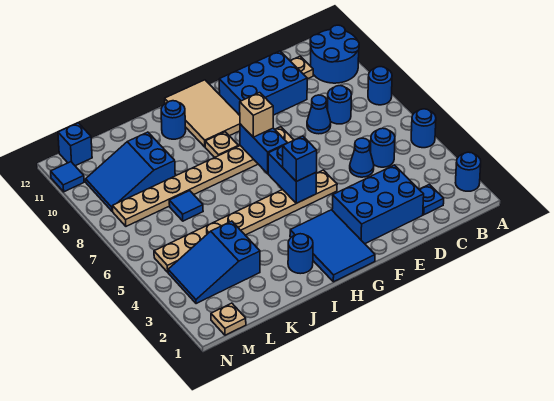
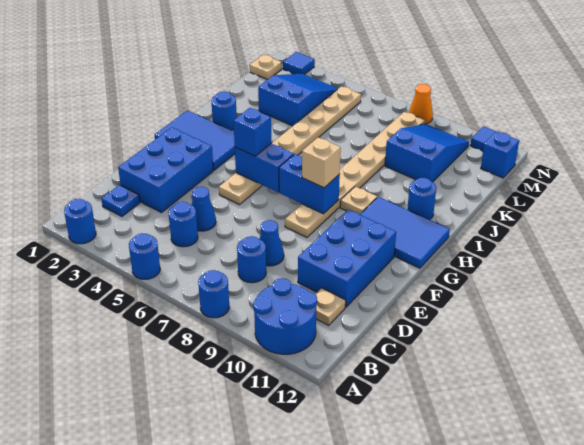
tan 2x3 tile [165,80,240,147] -> blue 2x3 tile [360,197,450,268]
blue 1x1 tile [169,191,203,221] -> blue 1x1 tile moved to [283,52,315,74]
none -> orange 1x1 cone [409,84,433,124]

